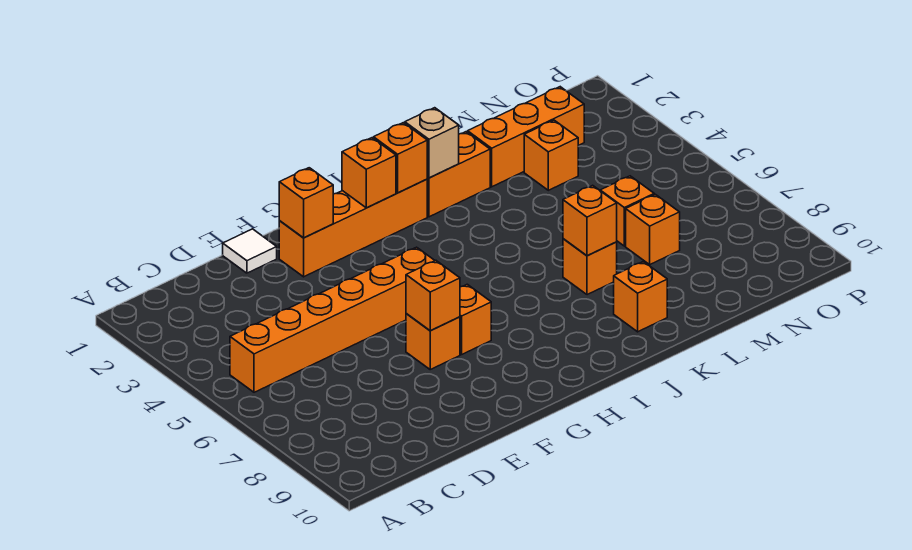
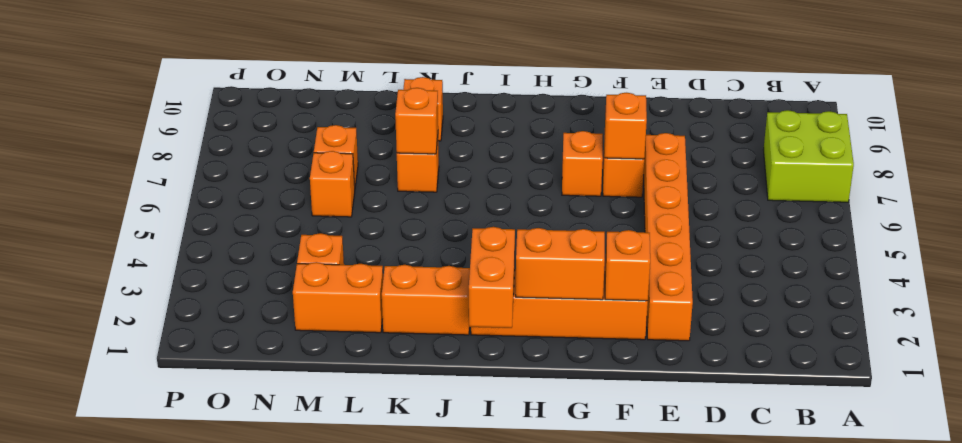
none -> lime 2x2 brick [763,110,854,202]
orange 1x6 brick [230,247,435,392] -> orange 1x6 brick turned to [644,133,693,341]
white 1x1 tile [223,229,277,273] -> none
orange 1x1 brick [342,138,396,208] -> orange 1x2 brick [516,228,605,300]
orange 1x1 brick [374,123,427,193] -> orange 1x2 brick [469,227,515,328]
tan 1x1 brick [405,108,459,178] -> none
orange 1x3 brick [468,87,584,187] -> orange 1x2 brick [293,262,383,333]

